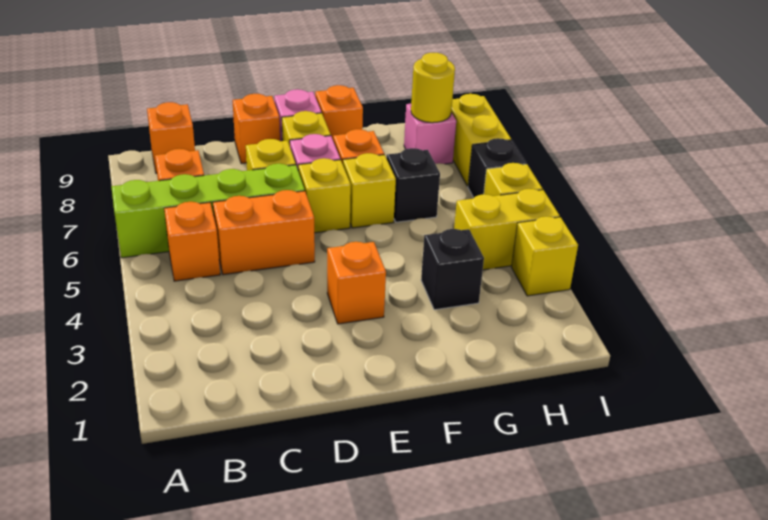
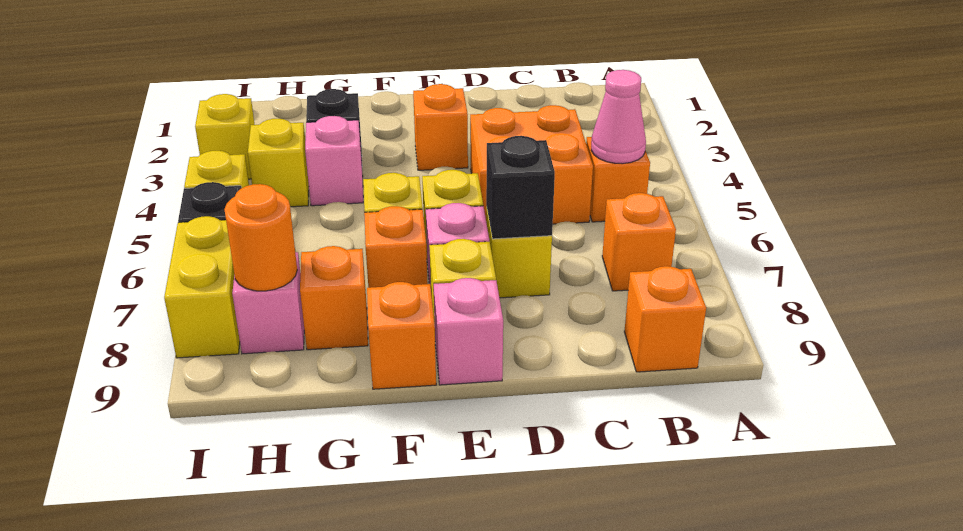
lime 1x4 brick [111,164,305,258] -> none
none -> pink 1x1 cone [591,70,646,164]
orange 1x2 brick [213,190,315,275] -> orange 2x2 brick [470,105,593,224]
orange 1x1 brick [233,94,280,164] -> orange 1x1 brick moved to [300,246,368,350]
none -> pink 1x1 brick [305,116,363,206]
black 1x1 brick [387,148,440,222] -> black 1x1 brick moved to [486,136,555,239]
yellow 1x2 brick [454,189,560,270] -> yellow 1x1 brick [248,119,309,207]
yellow 1x1 round brick [411,53,455,123] -> orange 1x1 round brick [224,184,297,291]

